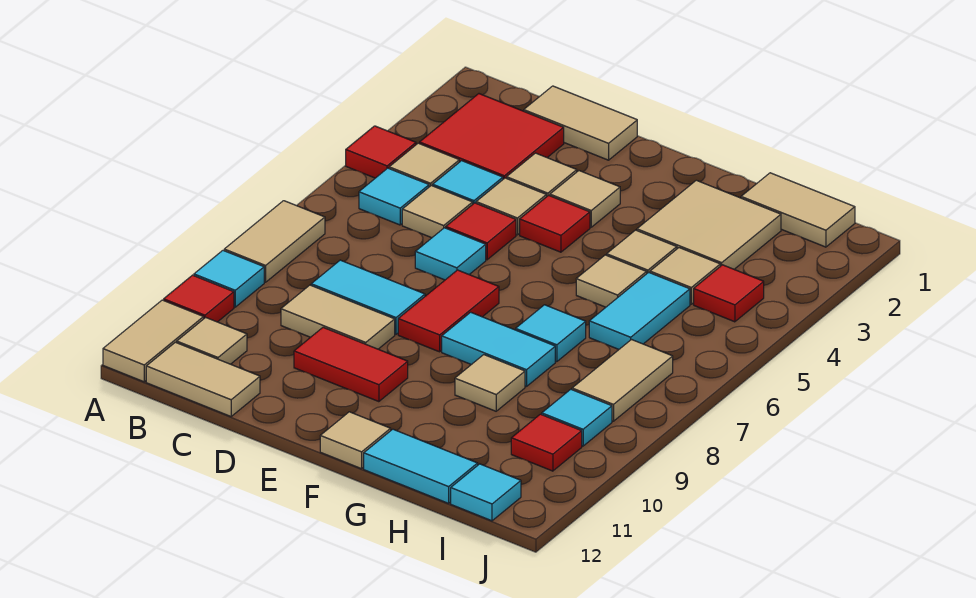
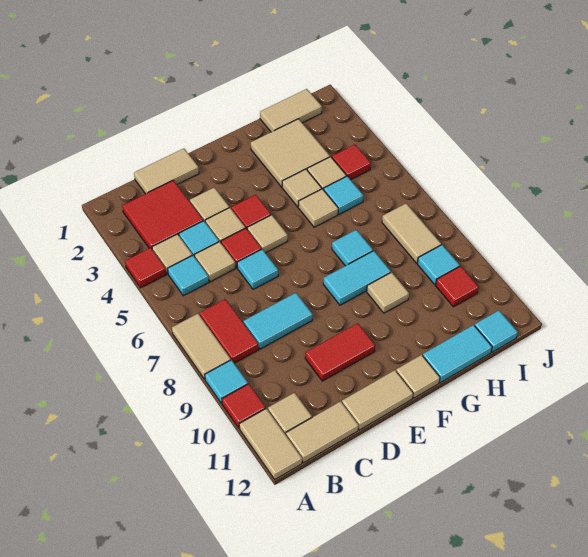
tan 1x2 tile [281,285,395,349] -> tan 1x2 tile moved to [342,370,413,430]
tan 1x1 tile [550,171,620,227] -> tan 1x1 tile moved to [247,215,288,253]
red 1x2 tile [398,270,499,352] -> red 1x2 tile moved to [200,299,259,363]
cyan 1x2 tile [589,272,690,349] -> cyan 1x1 tile [324,176,363,214]

